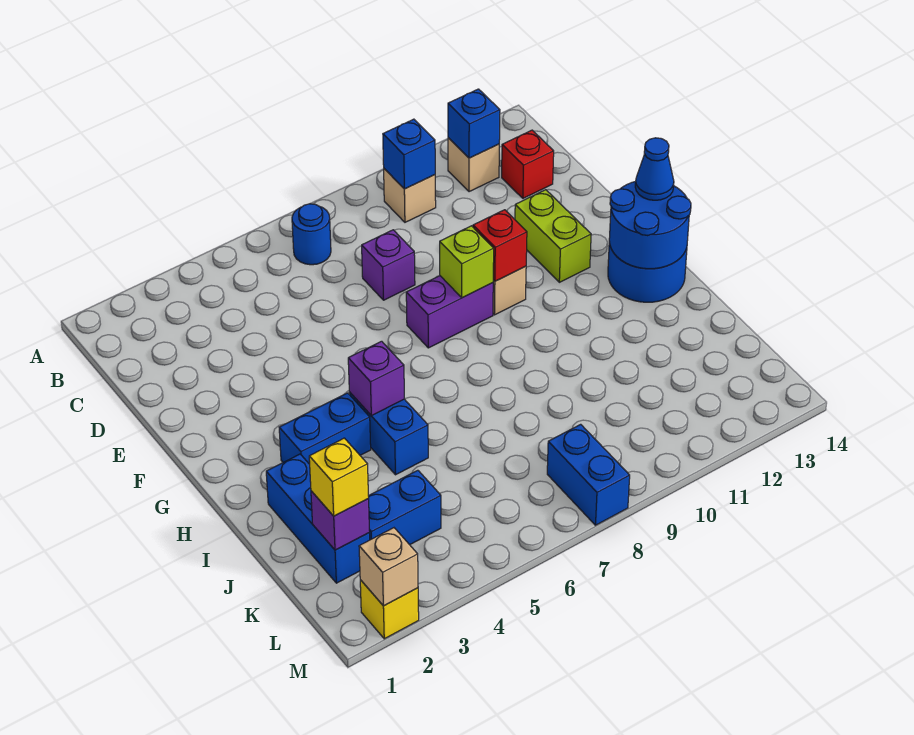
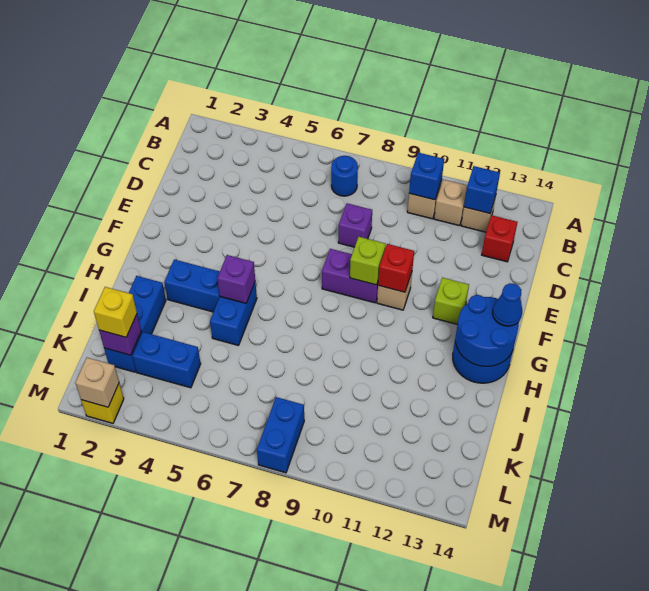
none -> tan 1x1 brick [434,180,467,226]
lime 1x2 brick [515,190,591,282] -> lime 1x1 brick [433,278,469,325]

